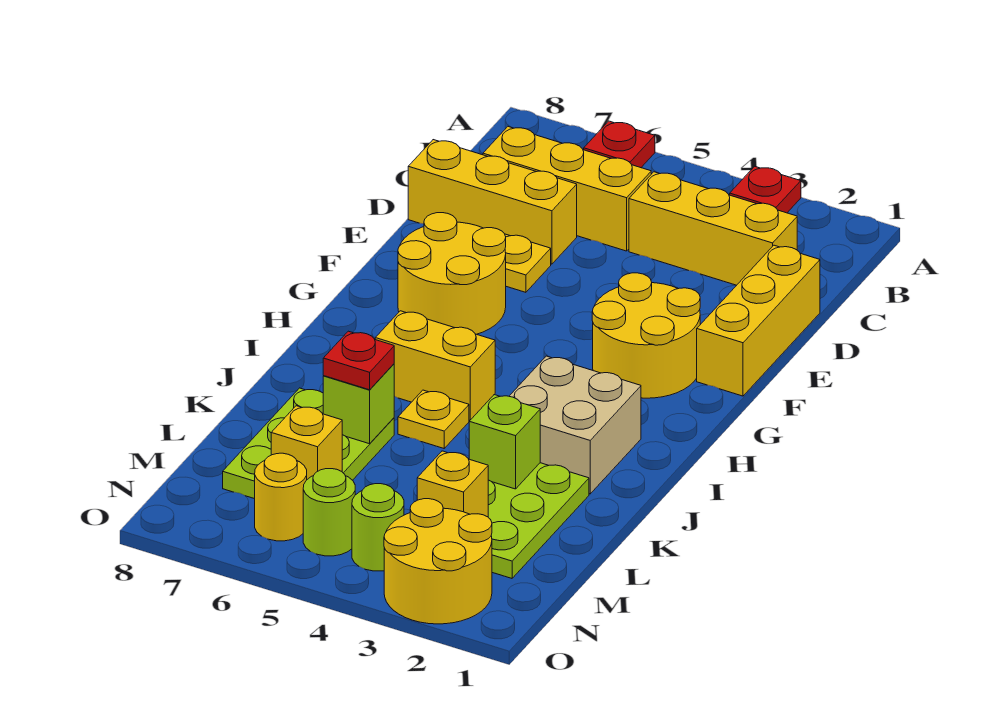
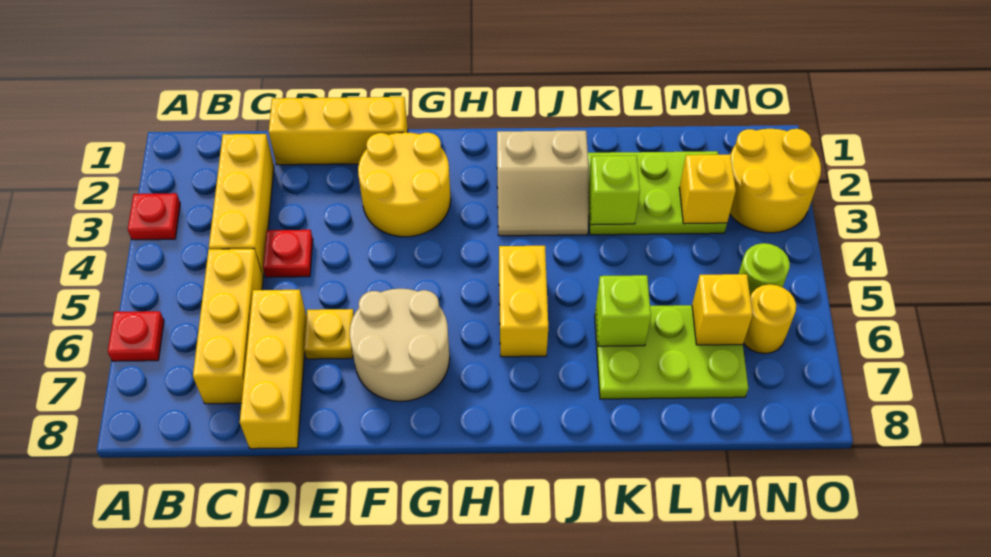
yellow 2x2 round brick [398,213,506,334] -> tan 2x2 round brick [350,289,450,401]
tan 2x2 brick [509,356,641,494] -> tan 2x2 slope [497,131,589,236]
yellow 1x1 plate [398,390,469,448] -> none
red 1x1 plate [323,331,394,390] -> red 1x1 plate moved to [263,230,313,277]
lime 1x1 round brick [352,484,404,571] -> none

